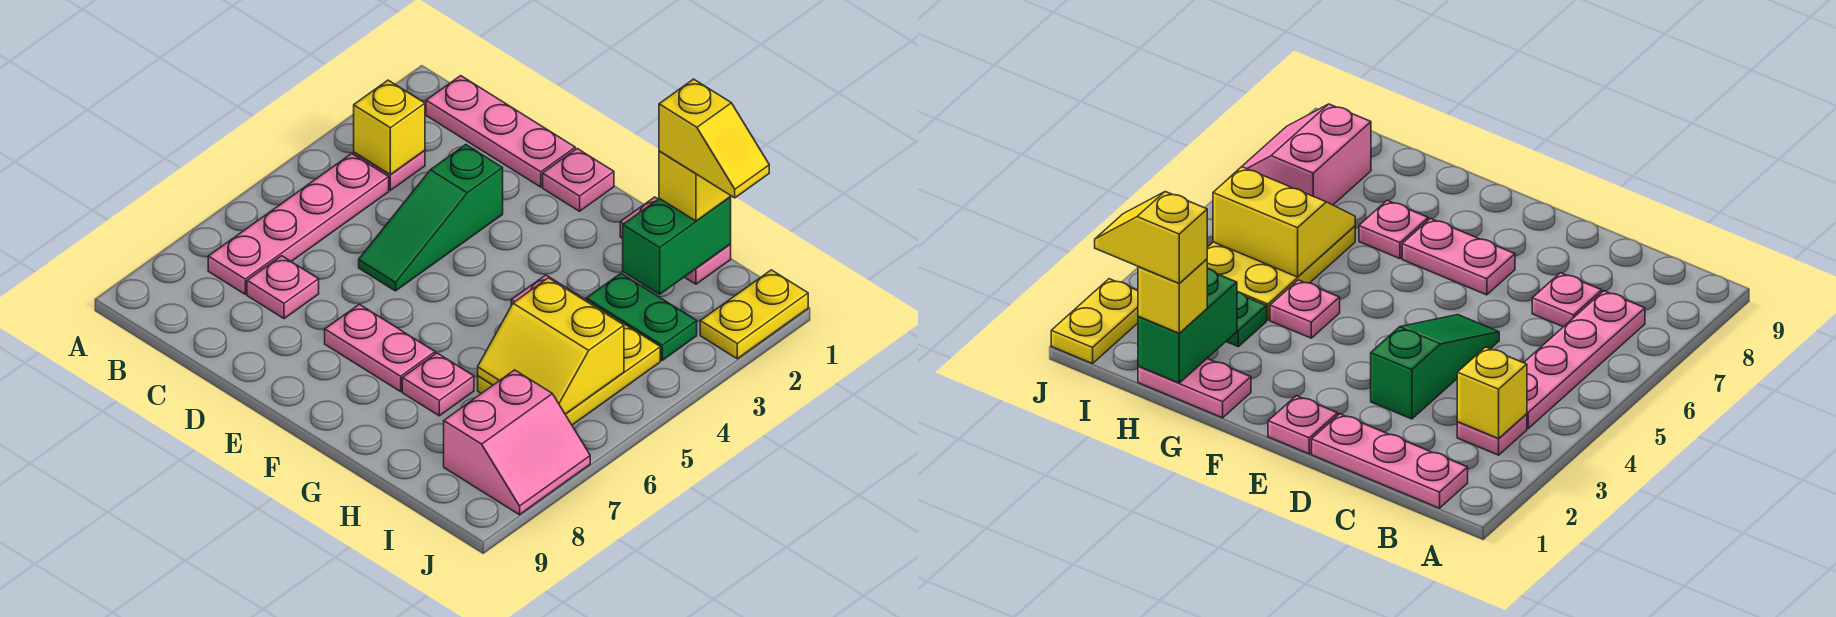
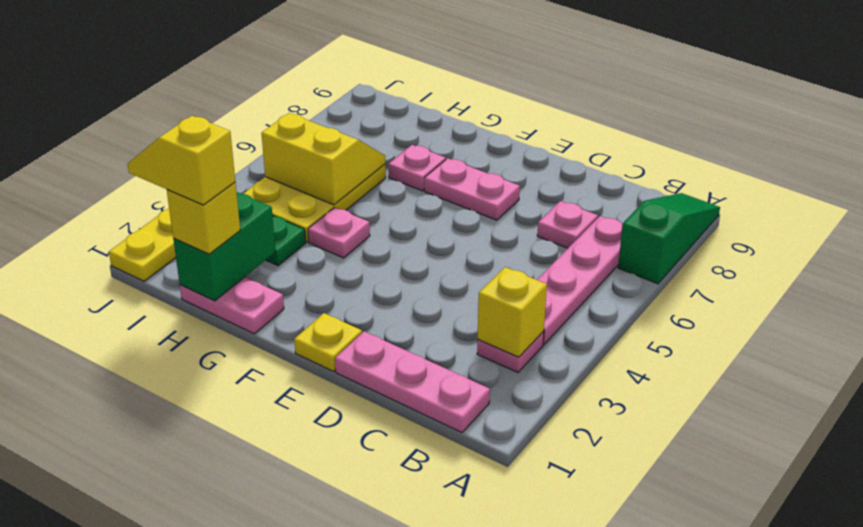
green 1x3 slope [359,145,503,291] -> green 1x3 slope moved to [618,193,720,284]
pink 1x1 plate [543,149,614,211] -> yellow 1x1 plate [294,313,362,371]
pink 2x2 slope [444,370,590,515] -> none

